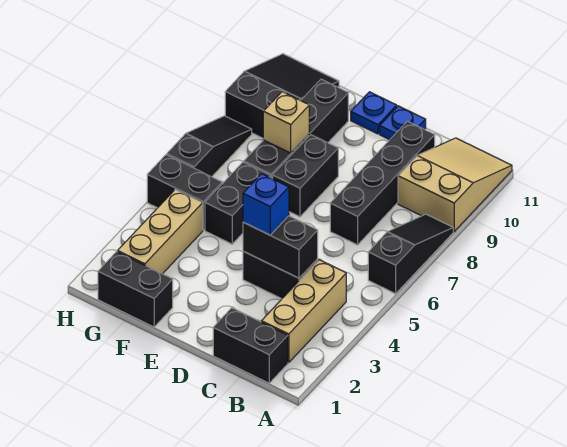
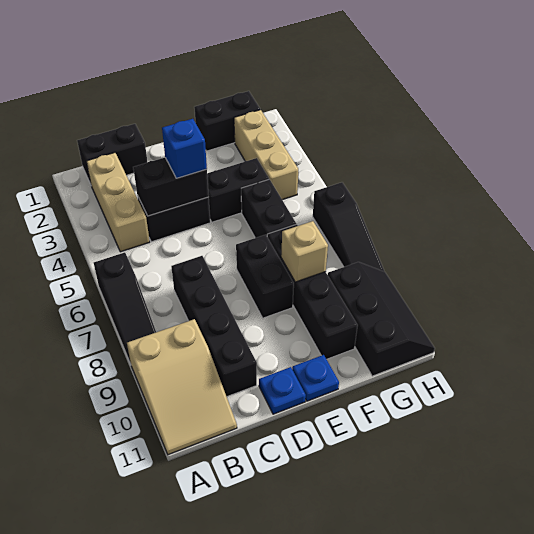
black 1x2 brick [147,155,222,230] -> black 1x2 brick moved to [207,158,269,222]
black 2x3 slope [225,54,339,138] -> black 2x3 slope turned to [328,262,435,376]

